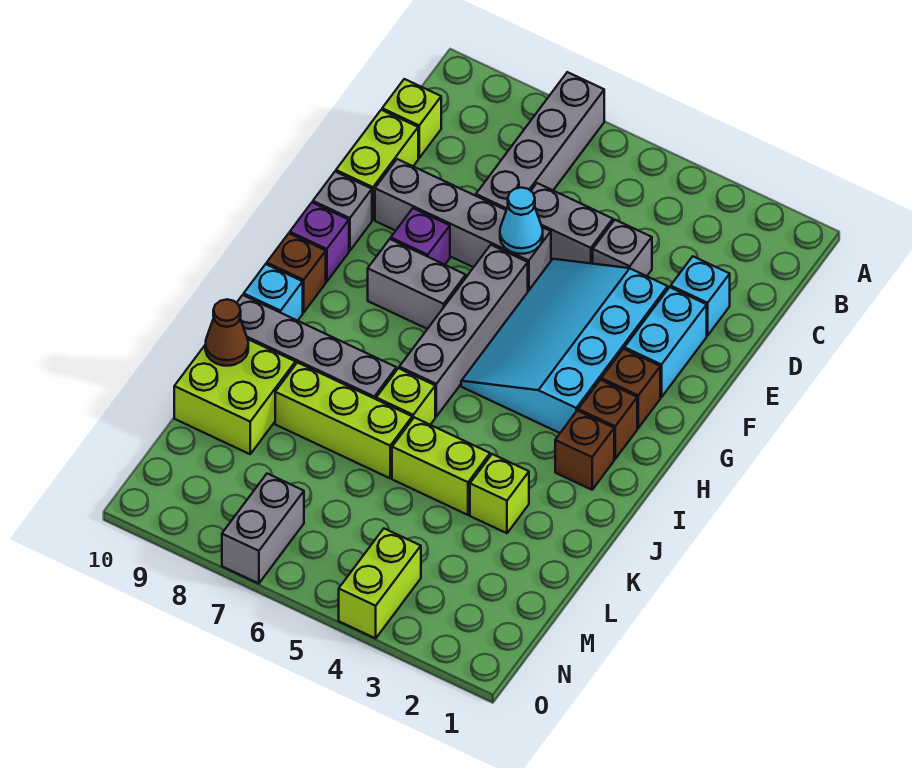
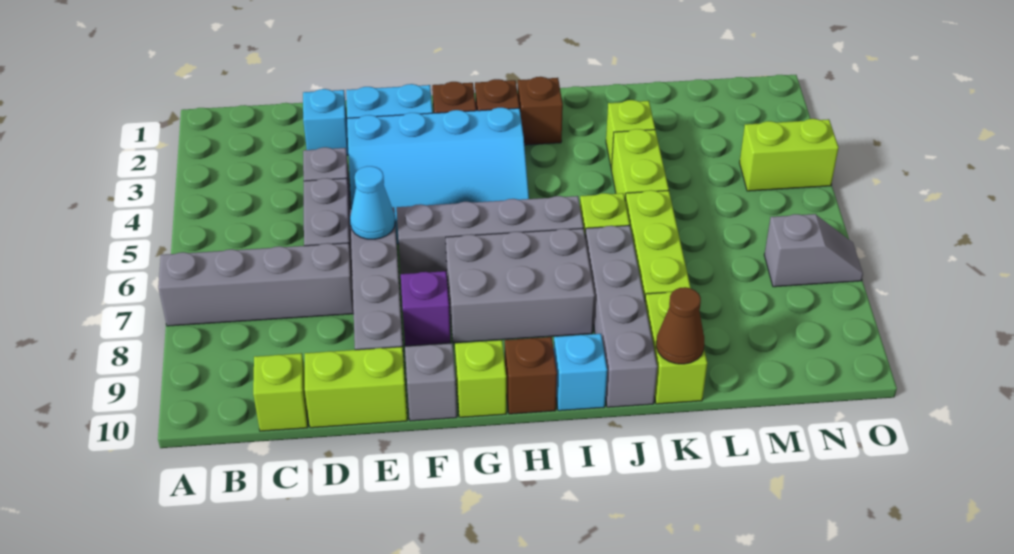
grey 1x2 brick [368,239,466,329] -> grey 2x3 brick [446,228,595,343]
purple 1x1 brick [290,203,349,282] -> lime 1x1 brick [455,340,506,417]
lime 2x2 brick [174,339,295,454] -> lime 1x2 brick [645,292,707,404]
grey 1x2 brick [222,474,304,584] -> grey 1x2 slope [764,214,863,287]

